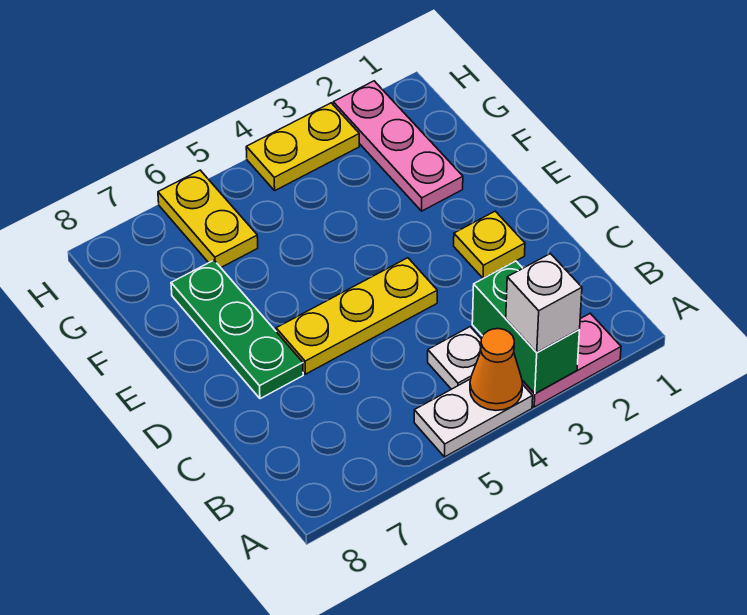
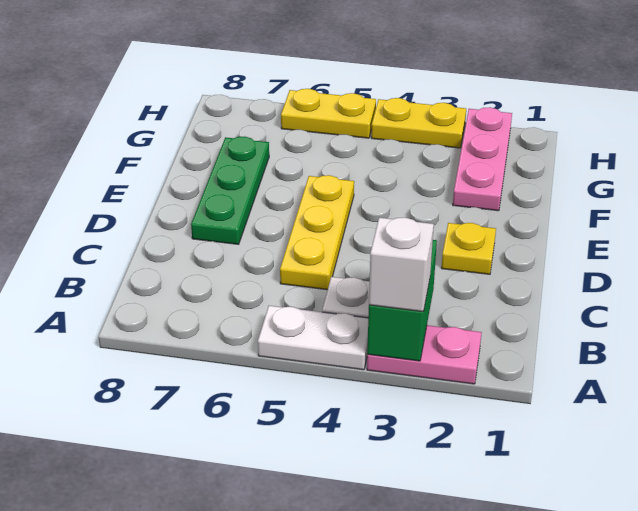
orange 1x1 cone [470,329,523,410] -> none
yellow 1x3 plate [276,258,437,374] -> yellow 1x3 plate turned to [280,175,354,290]
yellow 1x2 plate [158,170,258,267] -> yellow 1x2 plate turned to [281,89,376,138]

